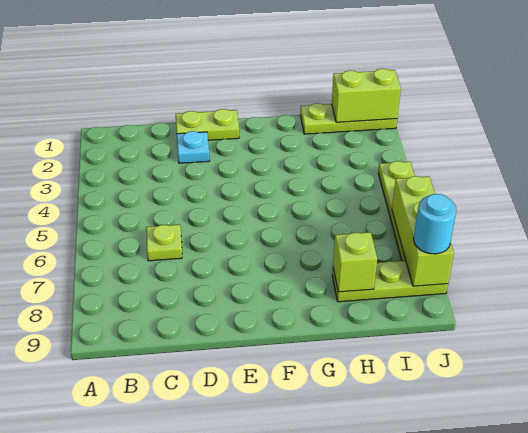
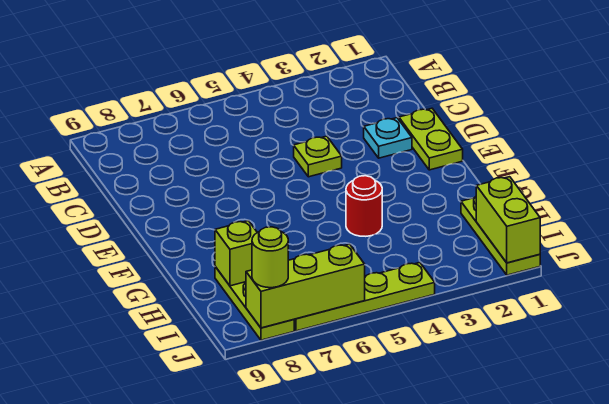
lime 1x1 plate [146,224,182,261] -> lime 1x1 plate moved to [294,136,342,177]
none -> red 1x1 round brick [346,176,382,236]
cyan 1x1 round brick [414,194,456,254] -> lime 1x1 round brick [252,227,288,288]

